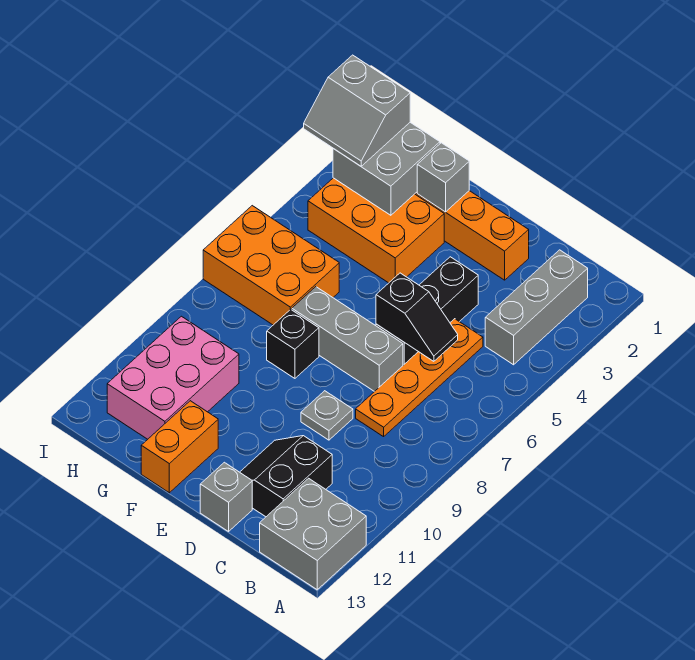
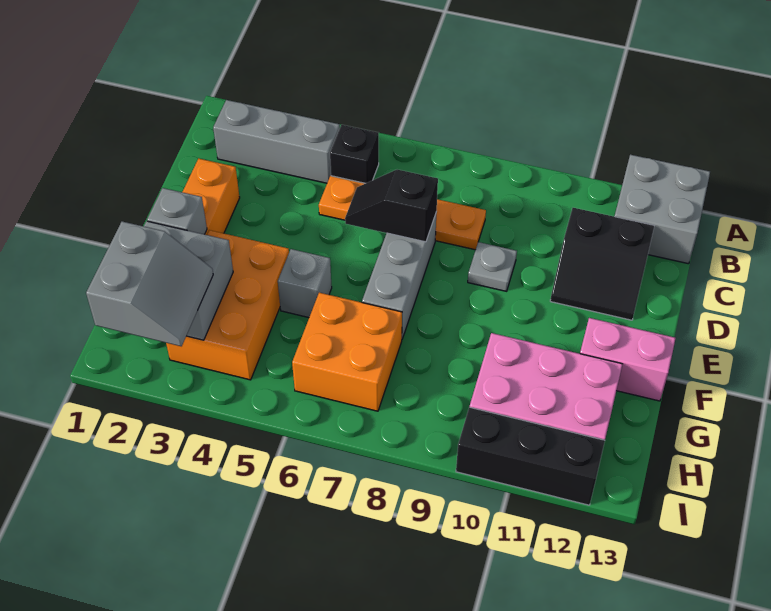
black 1x2 slope [376,273,458,361] -> black 1x2 slope turned to [345,170,438,242]
black 1x3 brick [376,257,478,365] -> black 1x3 brick moved to [456,407,605,505]
grey 1x1 brick [200,462,252,531] -> grey 1x1 brick moved to [278,249,332,318]
black 1x1 brick [267,309,319,378] -> black 1x1 brick moved to [330,125,379,183]
orange 1x2 brick [141,401,218,493] -> pink 1x2 brick [580,318,676,401]
orange 2x3 brick [203,206,339,325] -> orange 2x2 brick [292,293,402,411]

